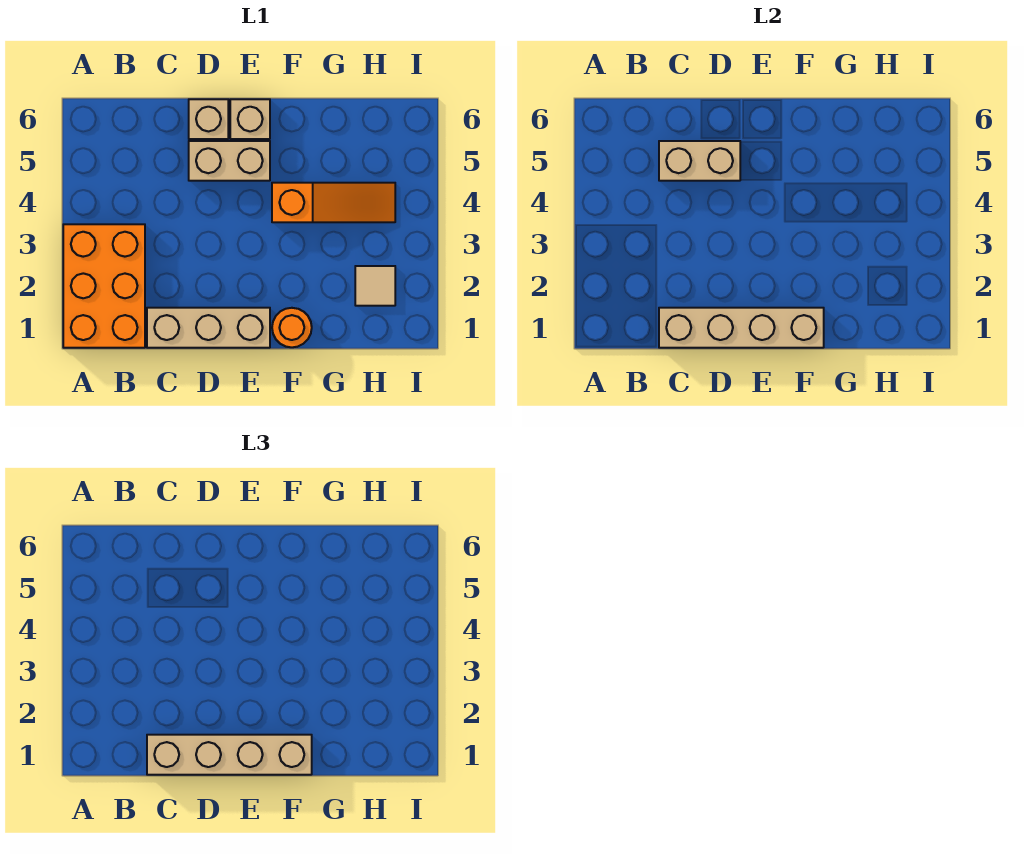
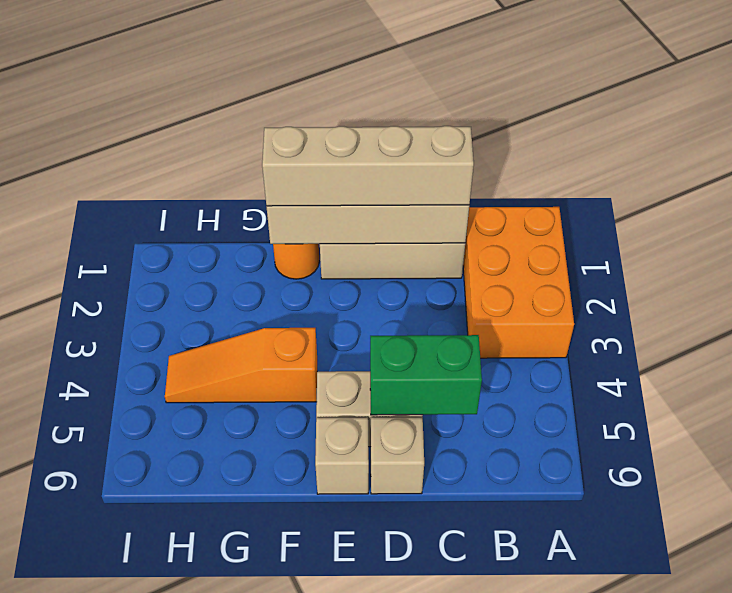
tan 1x2 brick [659,141,740,181] -> green 1x2 brick [370,335,482,415]
tan 1x1 tile [355,266,395,306] -> none

